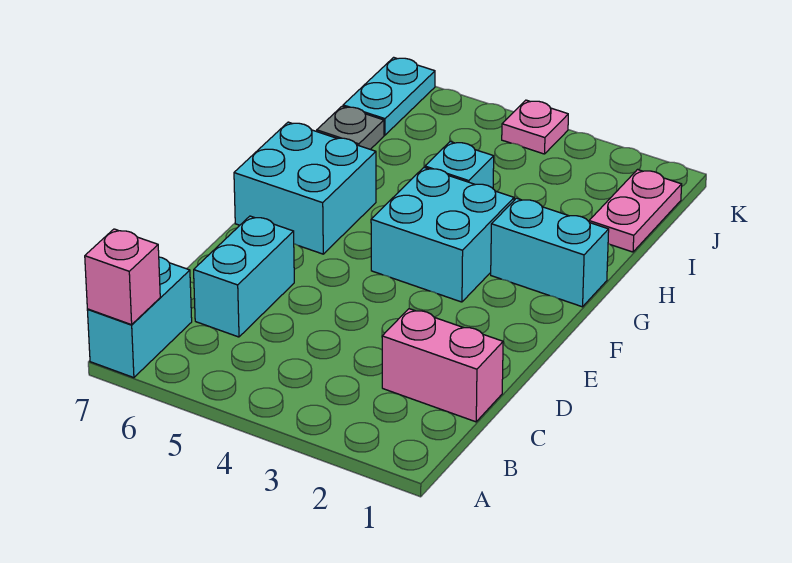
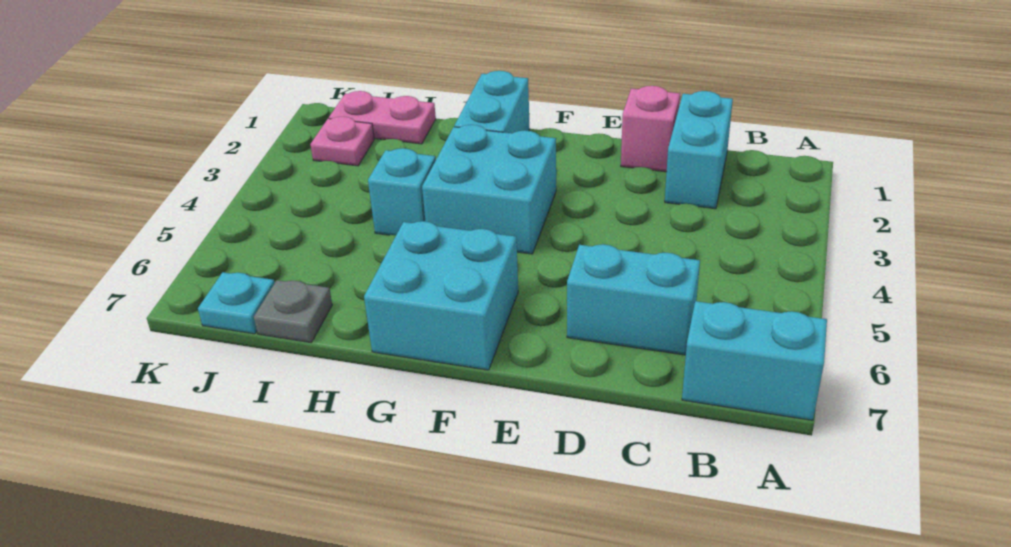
pink 1x1 brick [85,229,160,325] -> pink 1x1 brick moved to [621,86,680,172]
pink 1x2 brick [382,309,503,422] -> cyan 1x2 brick [665,91,733,209]
cyan 1x2 plate [343,57,435,135] -> cyan 1x1 plate [198,272,275,334]
pink 1x1 plate [502,100,568,154] -> pink 1x1 plate moved to [310,117,374,166]

